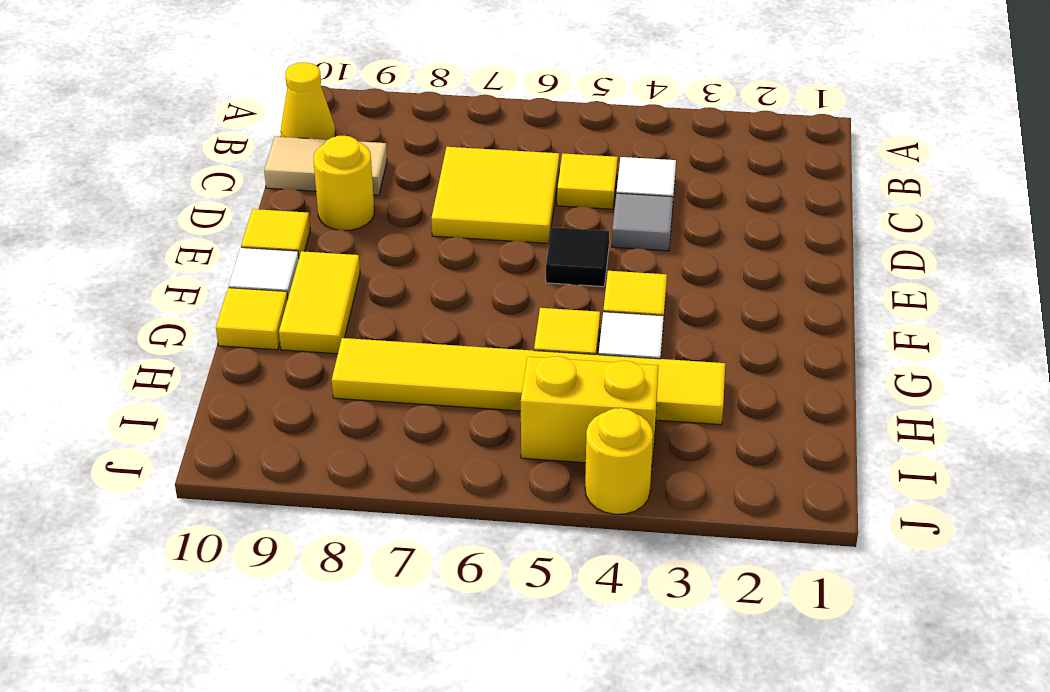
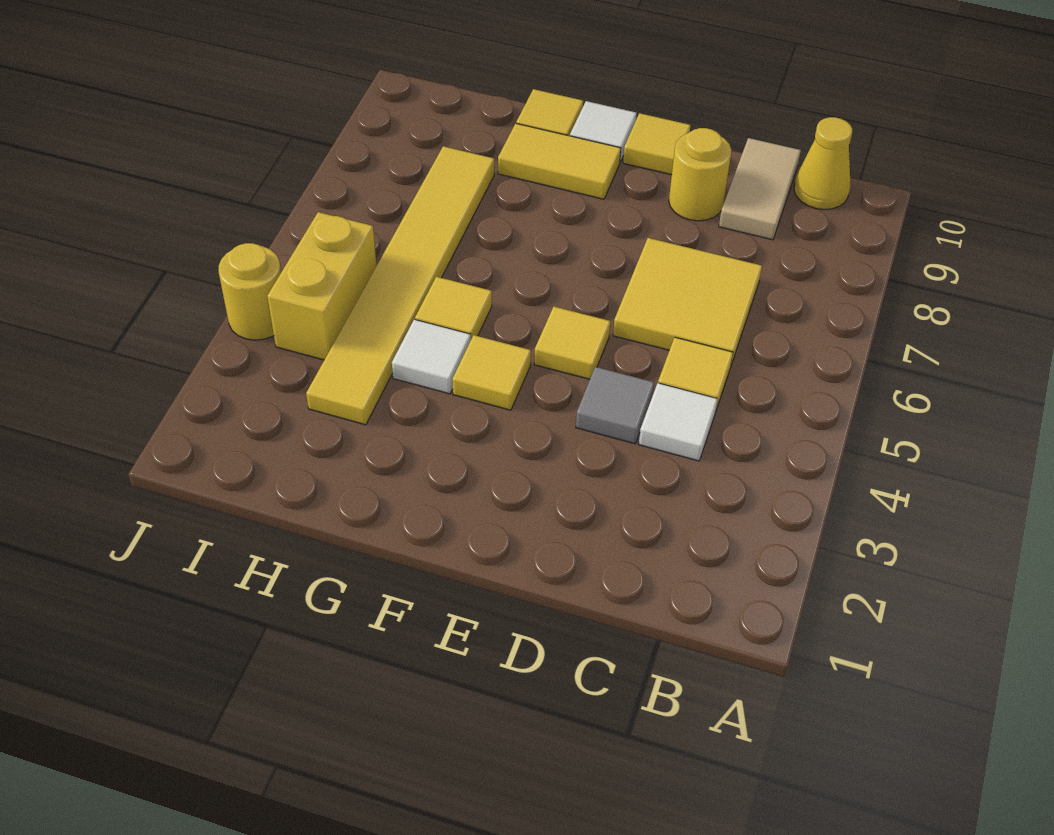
black 1x1 tile [546,227,609,287] -> yellow 1x1 tile [534,307,610,379]

